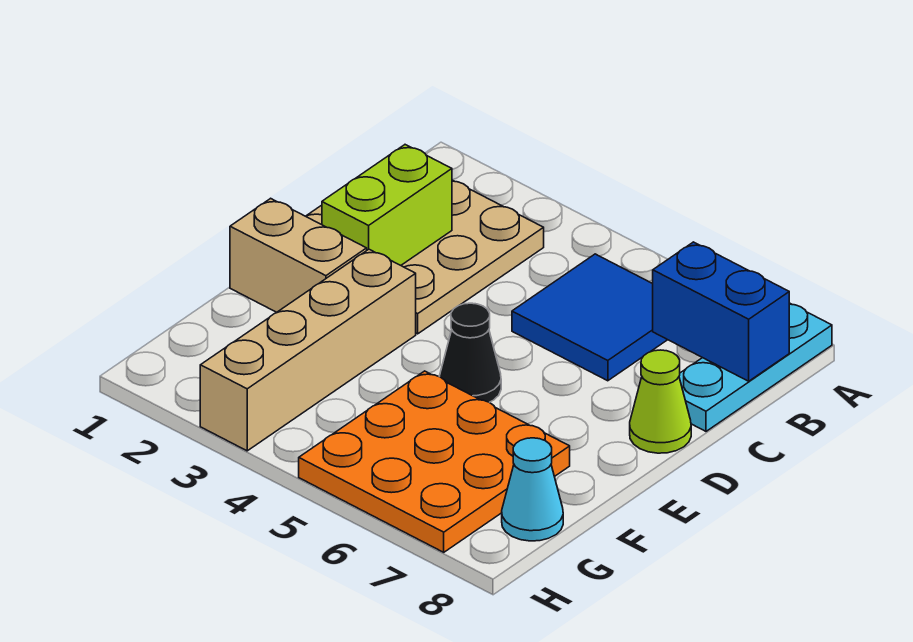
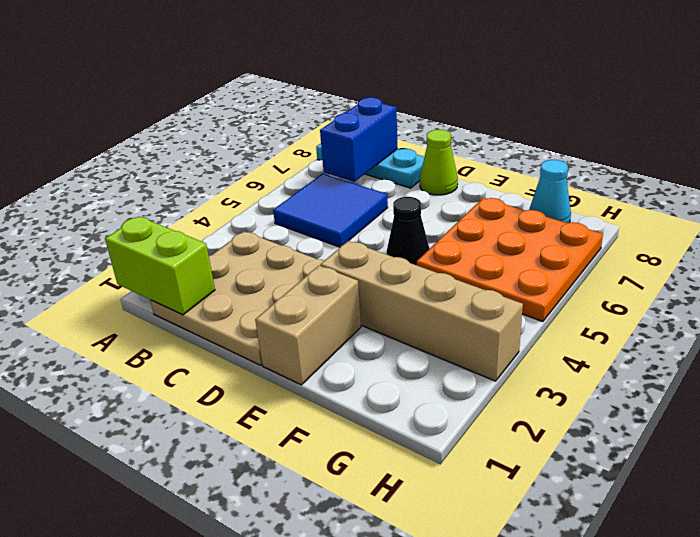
lime 1x2 brick [322,145,452,265] -> lime 1x2 brick moved to [105,217,215,315]

